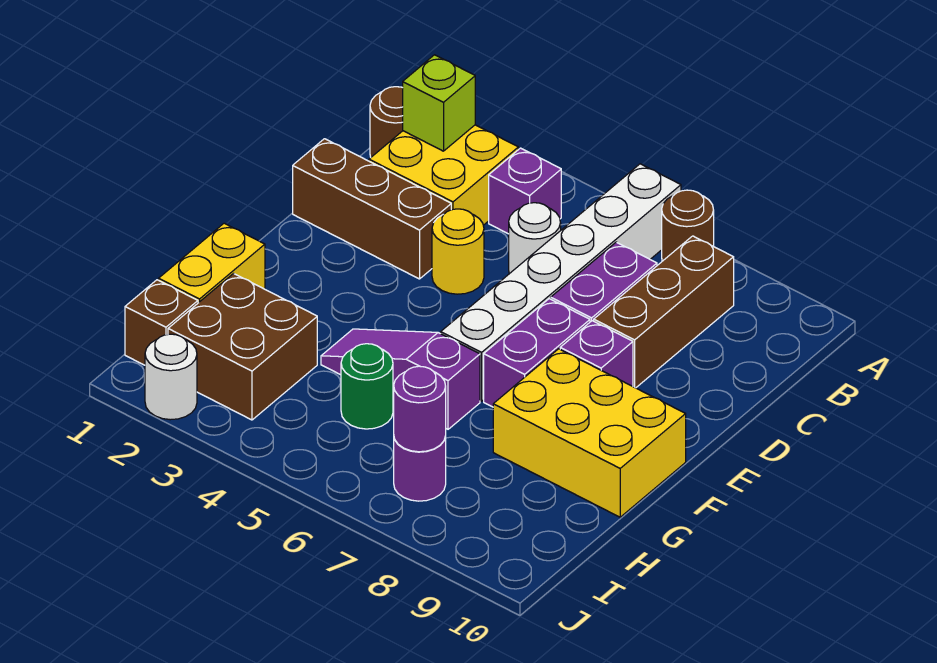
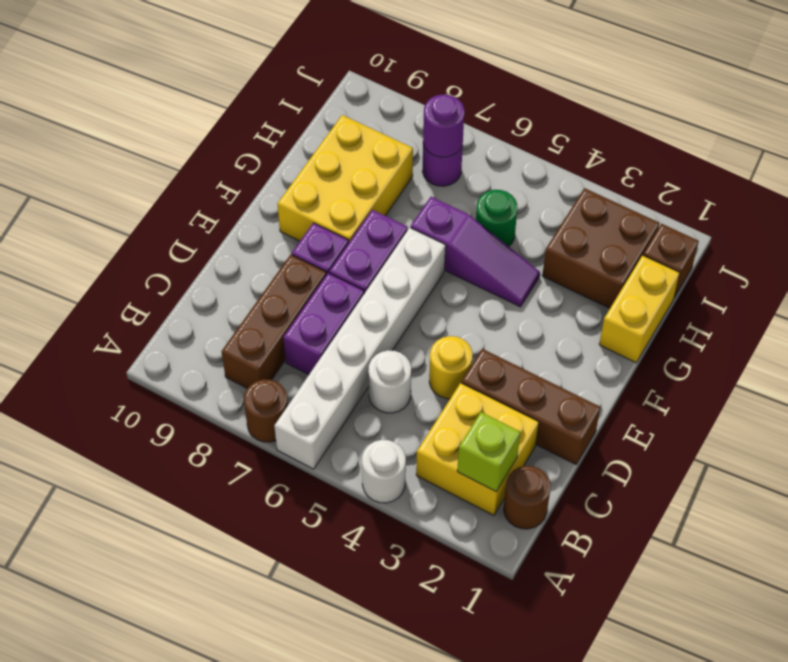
purple 1x1 brick [489,148,561,234] -> none
yellow 2x3 brick [493,349,686,517] -> yellow 2x3 brick turned to [278,115,413,242]
white 1x1 round brick [145,334,197,420] -> white 1x1 round brick moved to [362,440,406,503]

